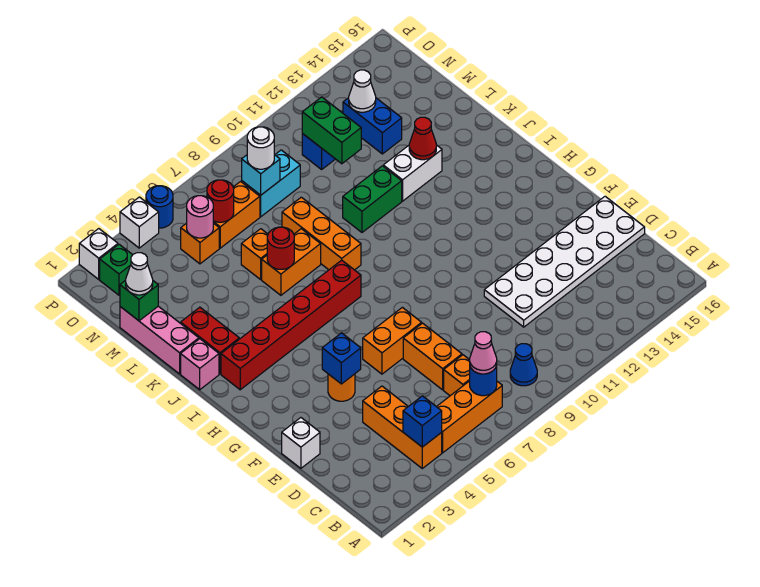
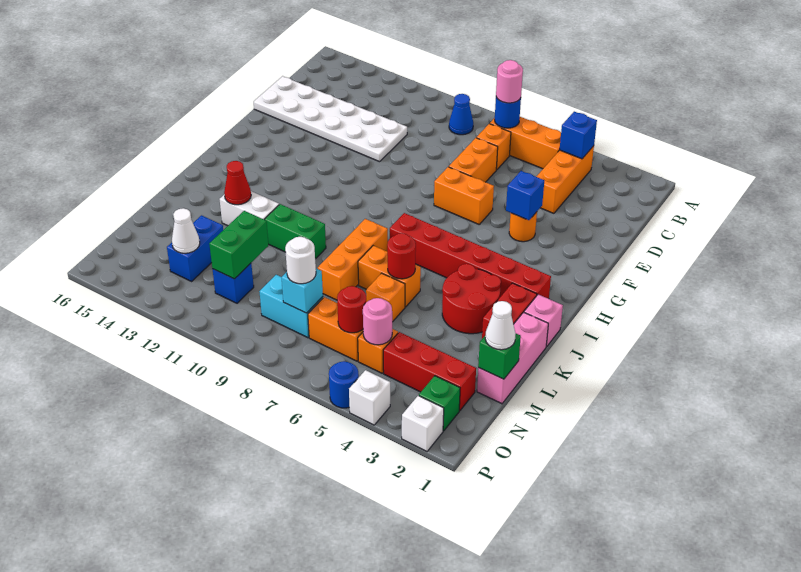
pink 1x1 cone [470,332,497,374] -> pink 1x1 round brick [496,60,523,103]
white 1x1 brick [282,418,320,468] -> none
none -> red 2x2 round brick [442,264,501,334]
none -> red 1x3 brick [383,332,476,411]

